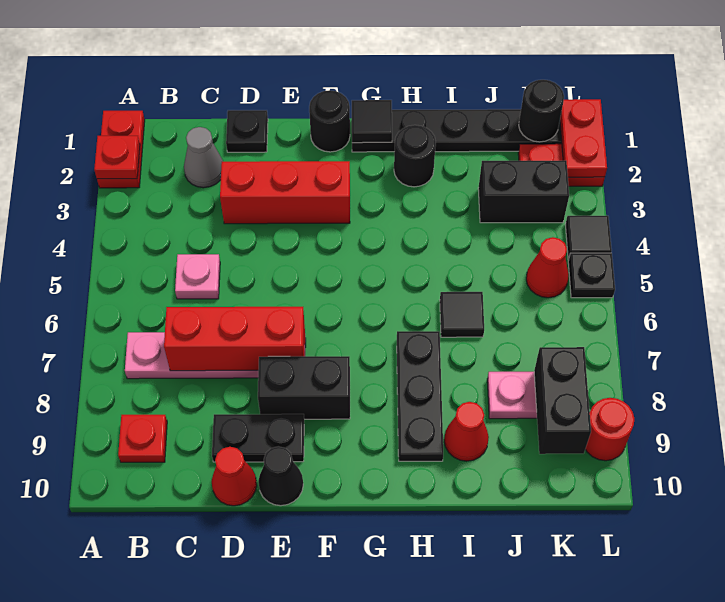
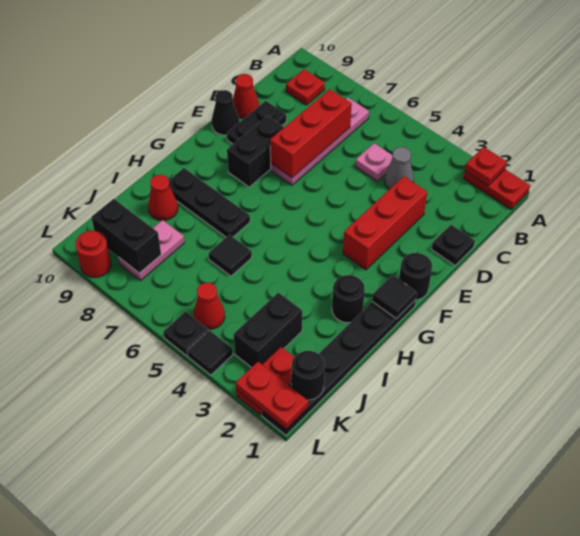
grey 1x1 cone [184,127,223,188] -> grey 1x1 cone moved to [384,147,414,189]

